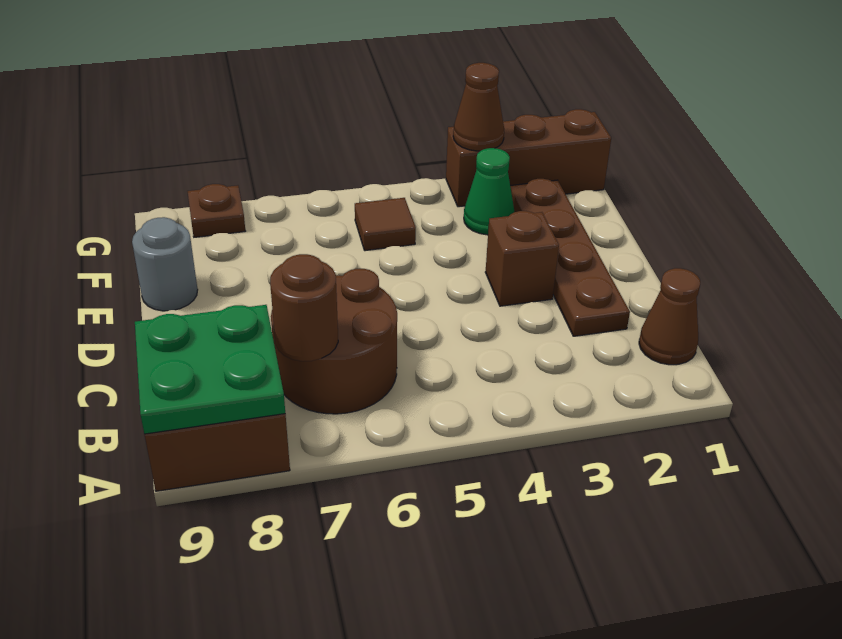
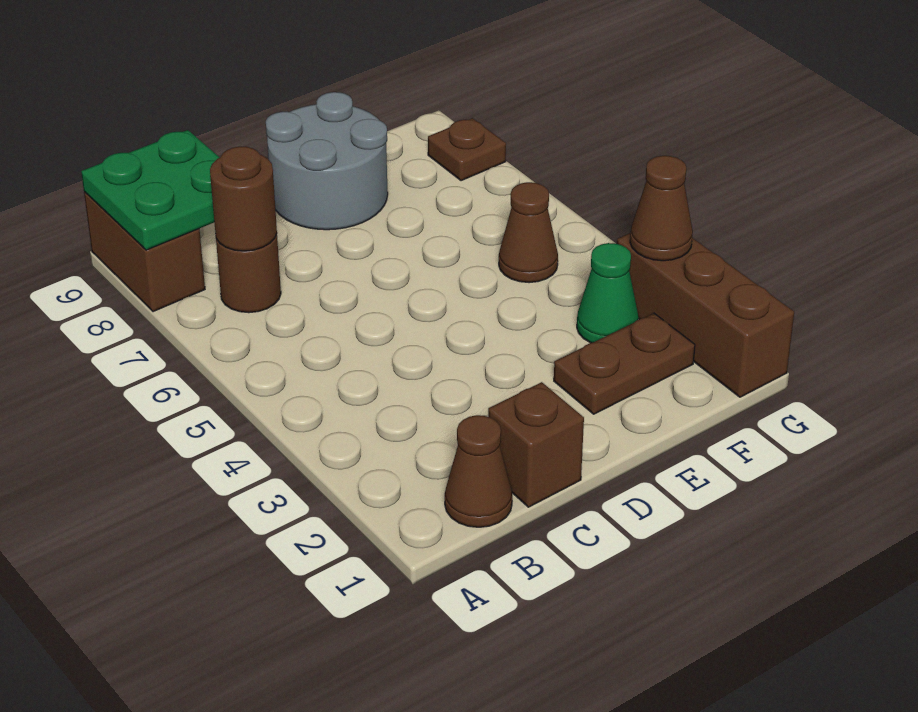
brown 2x2 round brick [271,269,397,414] -> brown 1x1 round brick [216,234,281,313]
brown 1x4 plate [510,179,630,336] -> brown 1x2 plate [554,313,695,414]
brown 1x1 brick [485,211,559,306] -> brown 1x1 brick moved to [488,382,584,507]
grey 1x1 round brick [132,217,198,311] -> grey 2x2 round brick [266,92,388,230]
brown 1x1 tile [355,198,416,251] -> brown 1x1 cone [499,182,558,283]

